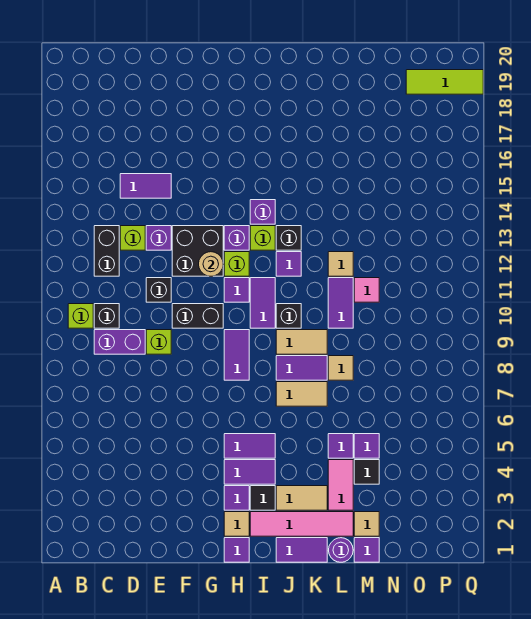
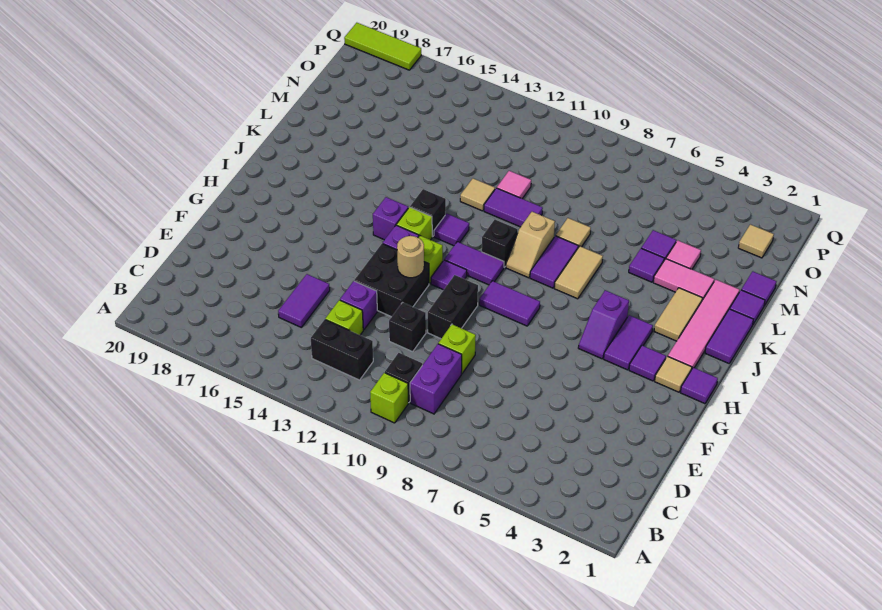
purple 1x2 tile [224,434,275,458] -> purple 1x2 slope [578,290,629,359]
black 1x1 tile [250,486,275,510] -> none
tan 1x2 tile [276,330,327,354] -> tan 1x2 slope [506,212,555,278]
purple 1x1 round brick [329,538,353,562] -> purple 1x1 tile [730,290,765,324]
tan 1x1 tile [354,512,379,536] -> tan 1x1 tile moved to [738,224,774,258]
black 1x1 tile [354,460,379,484] -> pink 1x1 tile [666,240,701,269]
lime 1x3 tile [406,70,483,94] -> lime 1x3 tile turned to [344,23,421,70]

